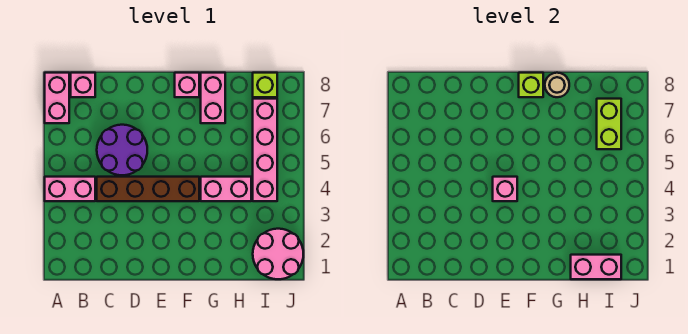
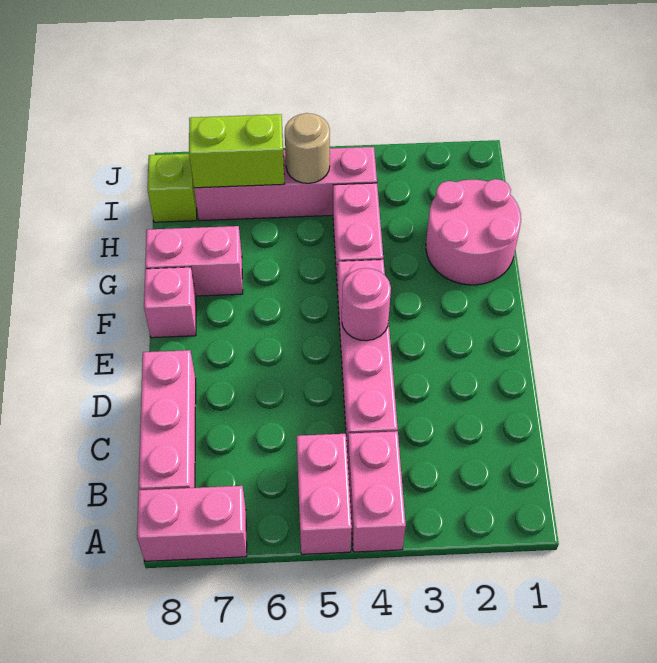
pink 1x1 brick [71,73,95,97] -> pink 1x3 brick [139,350,196,490]
brown 1x4 brick [97,177,199,201] -> pink 1x4 brick [338,260,398,457]
purple 2x2 round brick [97,125,147,175] -> none
pink 1x1 brick [493,177,517,201] -> pink 1x1 round brick [342,268,391,341]
lime 1x1 brick [519,73,543,97] -> none
tan 1x1 round brick [545,73,569,97] -> tan 1x1 round brick moved to [285,113,330,183]
pink 1x2 brick [571,255,621,279] -> pink 1x2 brick moved to [297,434,352,554]
pink 2x2 round brick [253,229,303,279] -> pink 2x2 round brick moved to [426,179,521,285]

